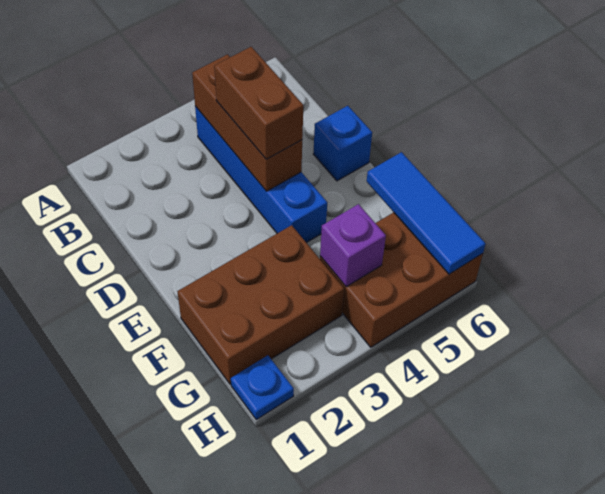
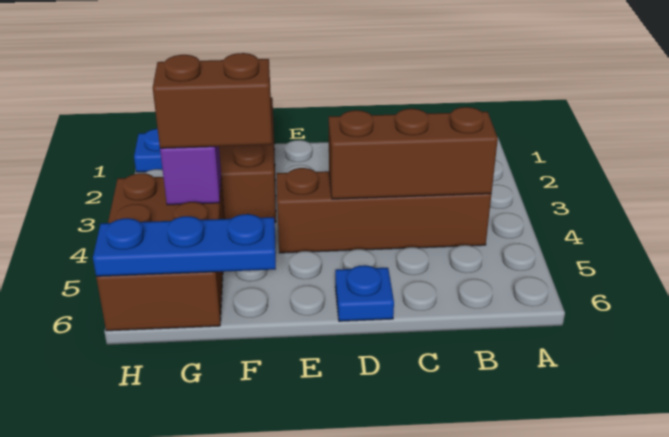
blue 1x4 brick [195,106,327,243] -> brown 1x4 brick [276,168,491,253]
brown 1x2 brick [214,47,303,159] -> brown 1x2 brick moved to [153,53,272,148]
blue 1x1 brick [313,106,372,181] -> blue 1x1 plate [335,265,394,321]
blue 1x3 tile [367,152,485,274] -> blue 1x3 plate [93,214,276,276]

